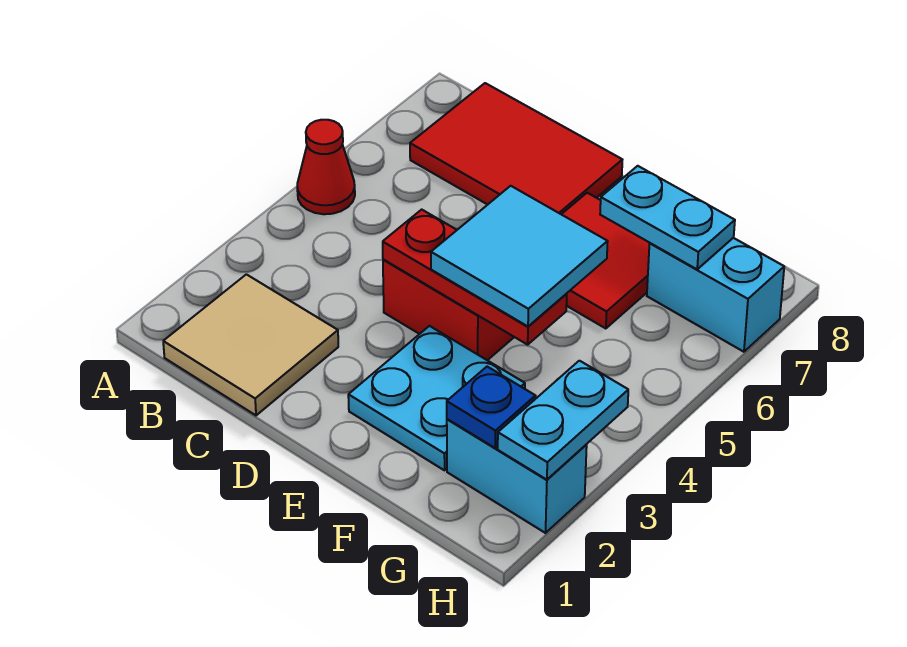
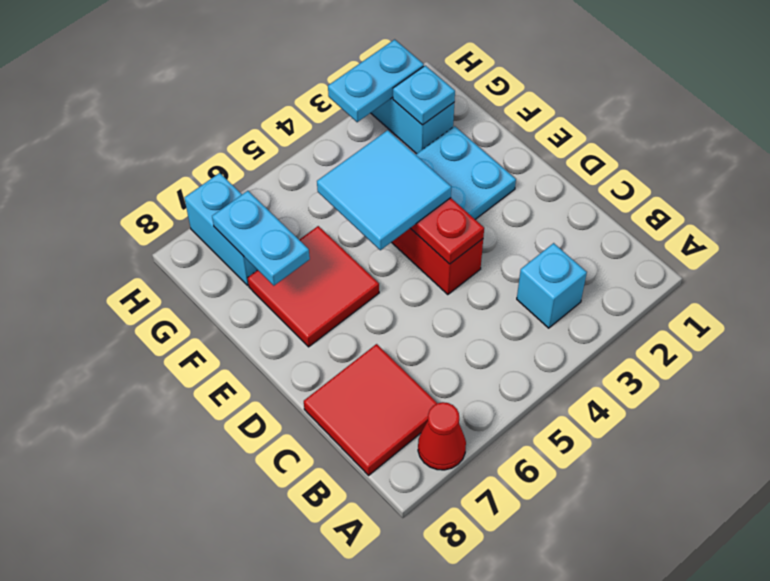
red 1x1 cone [297,120,355,214] -> red 1x1 cone moved to [418,402,466,470]
tan 2x2 tile [163,274,338,415] -> none
none -> cyan 1x1 brick [517,243,587,328]
red 2x3 tile [410,83,622,214] -> red 2x2 tile [304,344,437,475]
blue 1x1 plate [447,367,536,448] -> cyan 1x1 plate [393,65,455,125]

